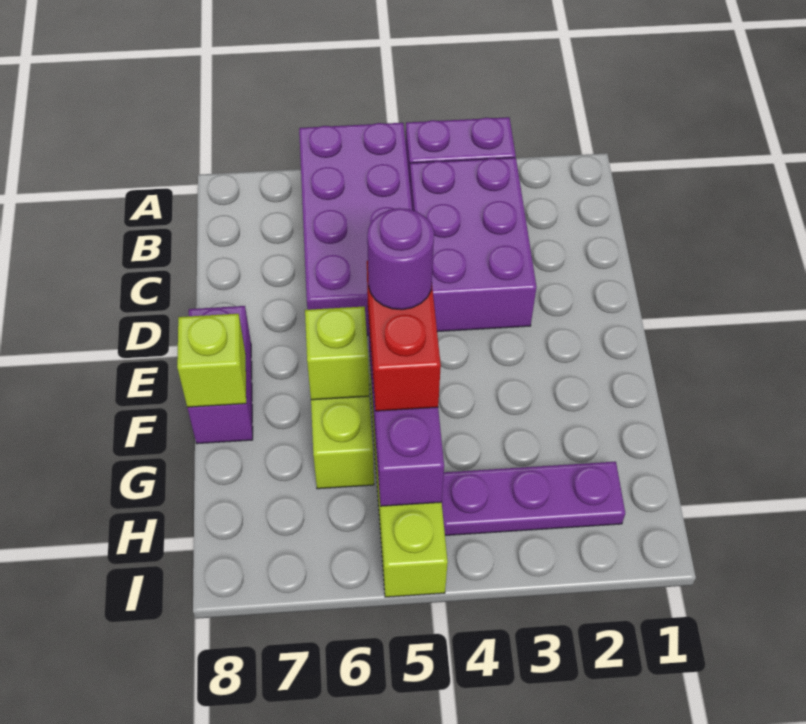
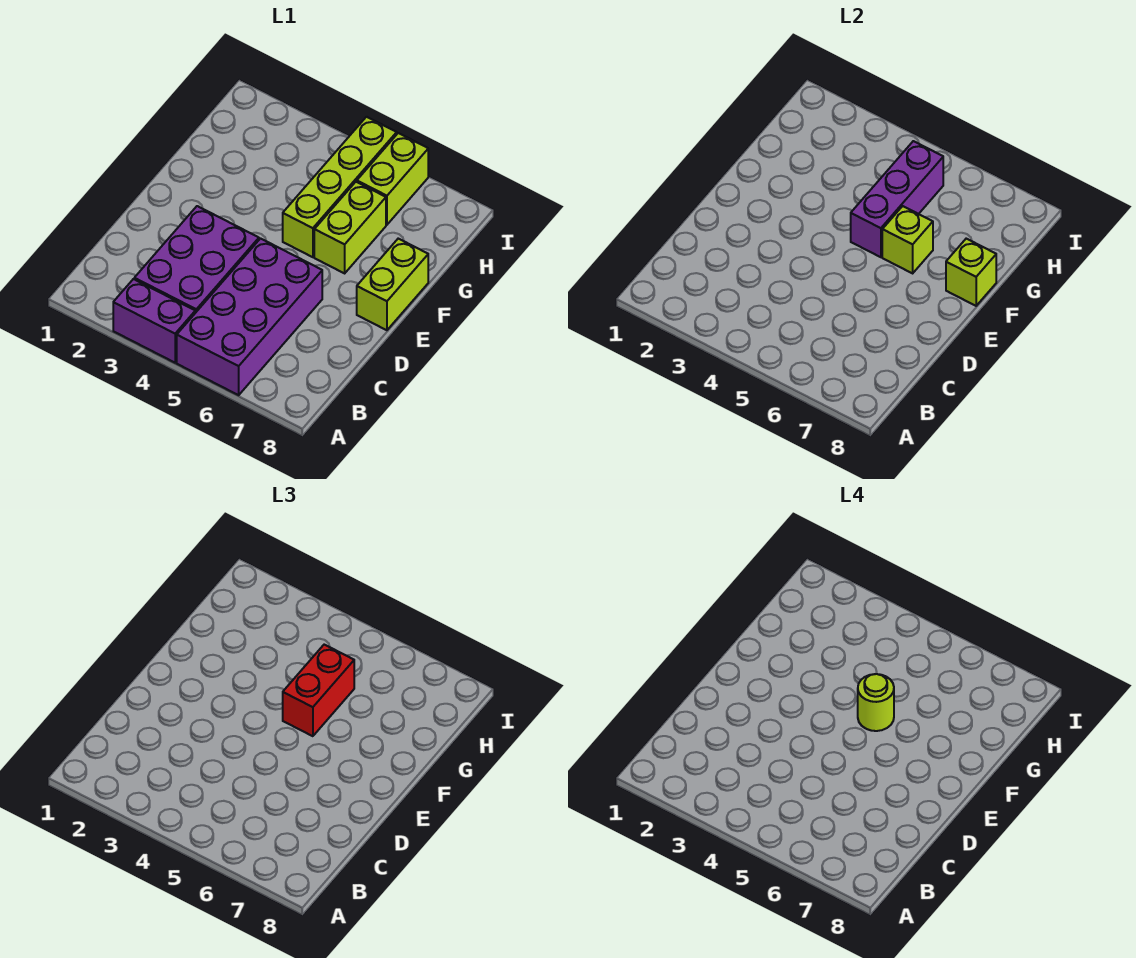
purple 1x2 brick [187,306,253,444] -> lime 1x2 brick [357,239,428,330]
purple 1x1 round brick [367,208,434,310] -> lime 1x1 round brick [858,674,894,731]
purple 1x3 plate [442,462,625,535] -> none
none -> lime 1x2 brick [357,133,428,225]

